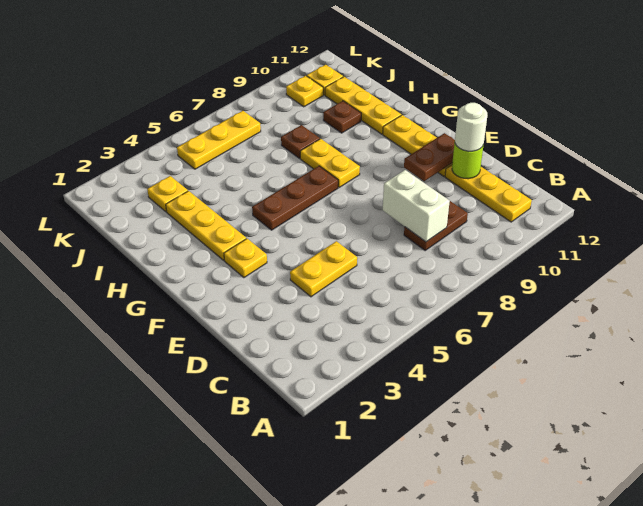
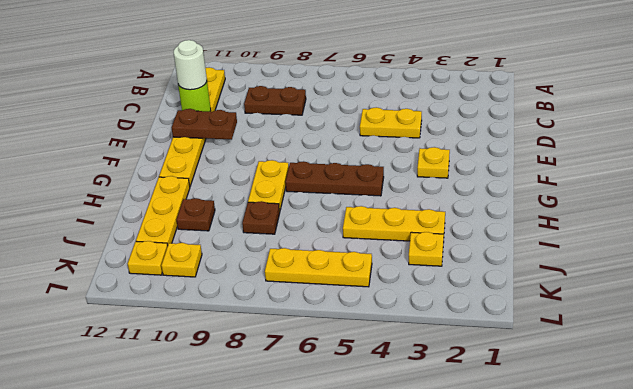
white 1x2 brick [383,170,450,242] -> none
yellow 1x3 plate [166,191,246,260] -> yellow 1x3 plate turned to [343,206,445,243]

